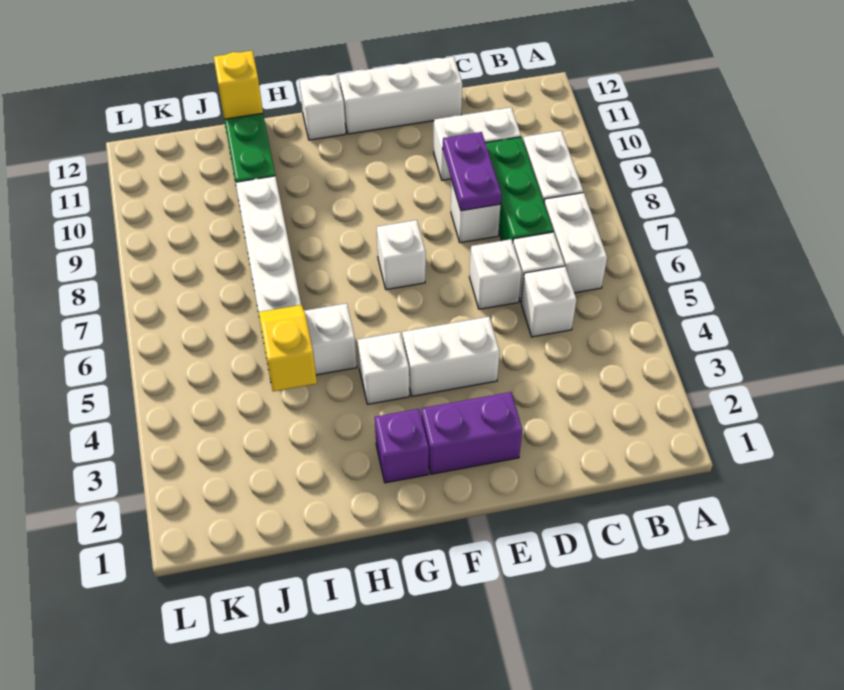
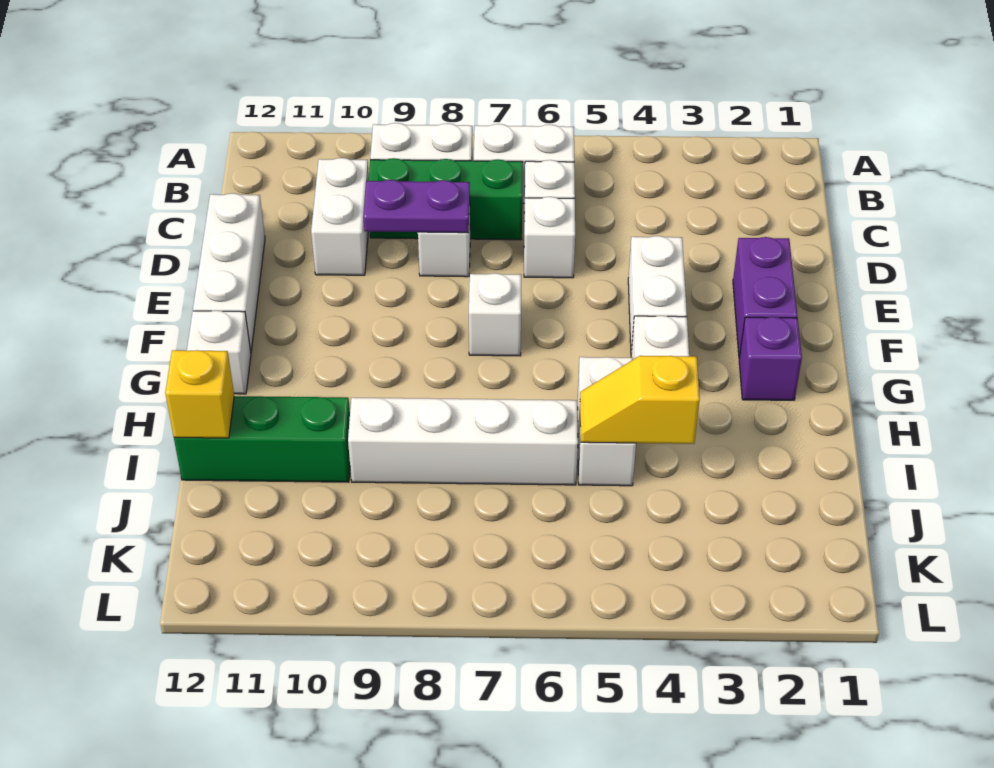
white 1x1 brick [521,266,576,337] -> none

